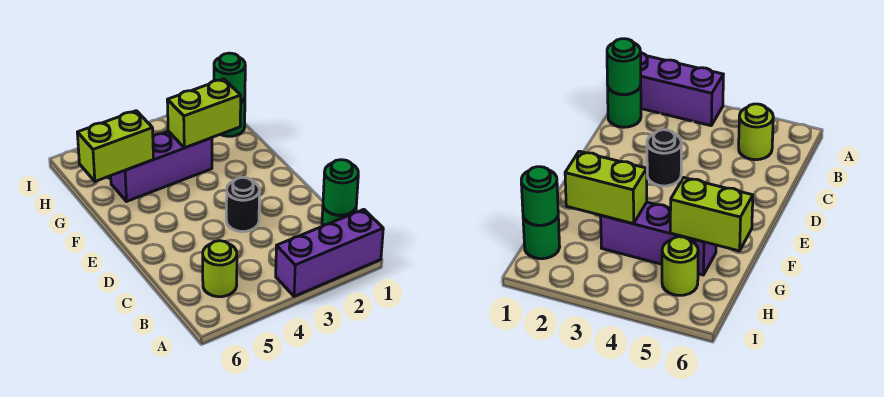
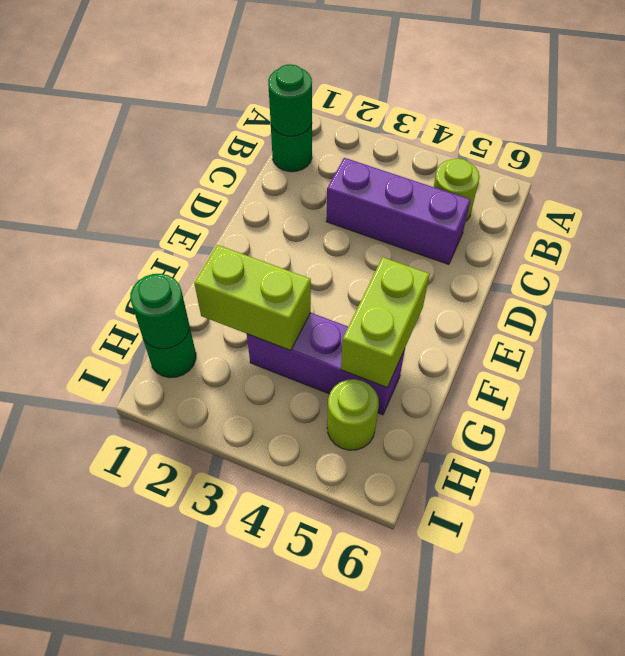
purple 1x3 brick [276,209,383,296] -> purple 1x3 brick moved to [326,158,471,264]
black 1x1 round brick [226,177,260,232] -> none
lime 1x2 brick [77,111,154,181] -> lime 1x2 brick turned to [341,257,429,387]

